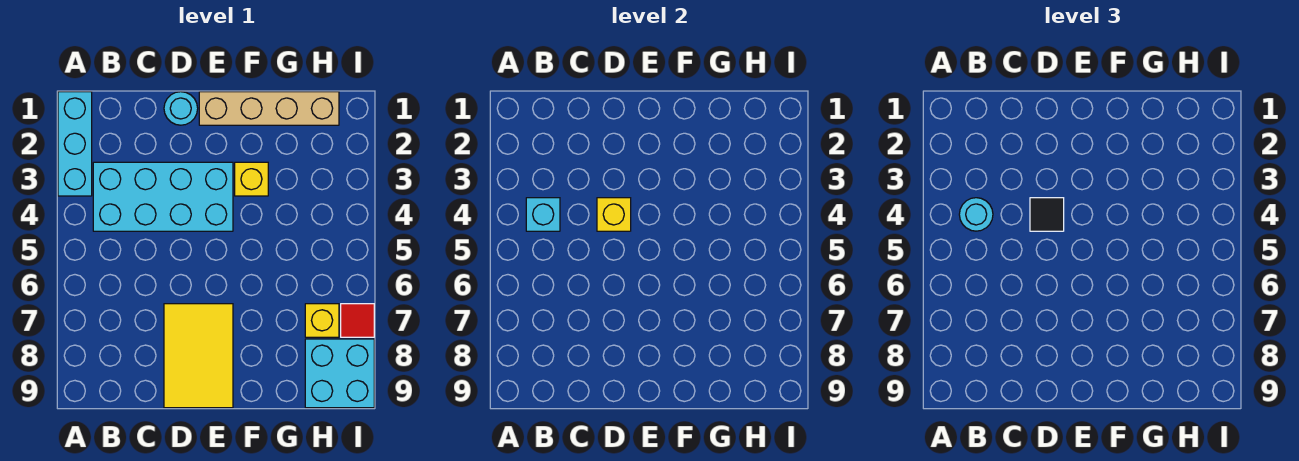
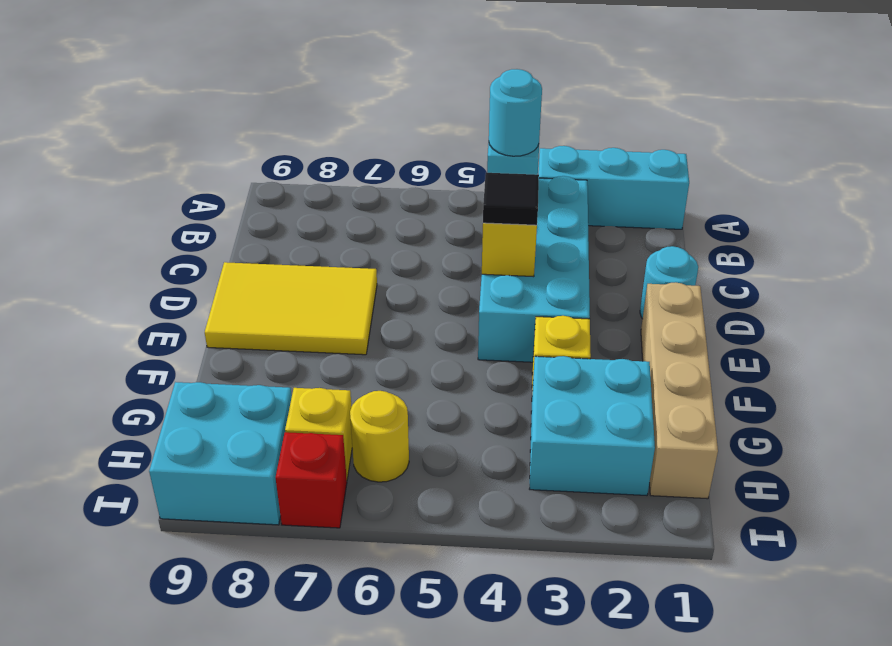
none -> cyan 2x2 brick [530,356,655,495]
none -> yellow 1x1 round brick [350,391,409,482]
red 1x1 tile [341,304,374,337] -> red 1x1 brick [276,432,347,528]

